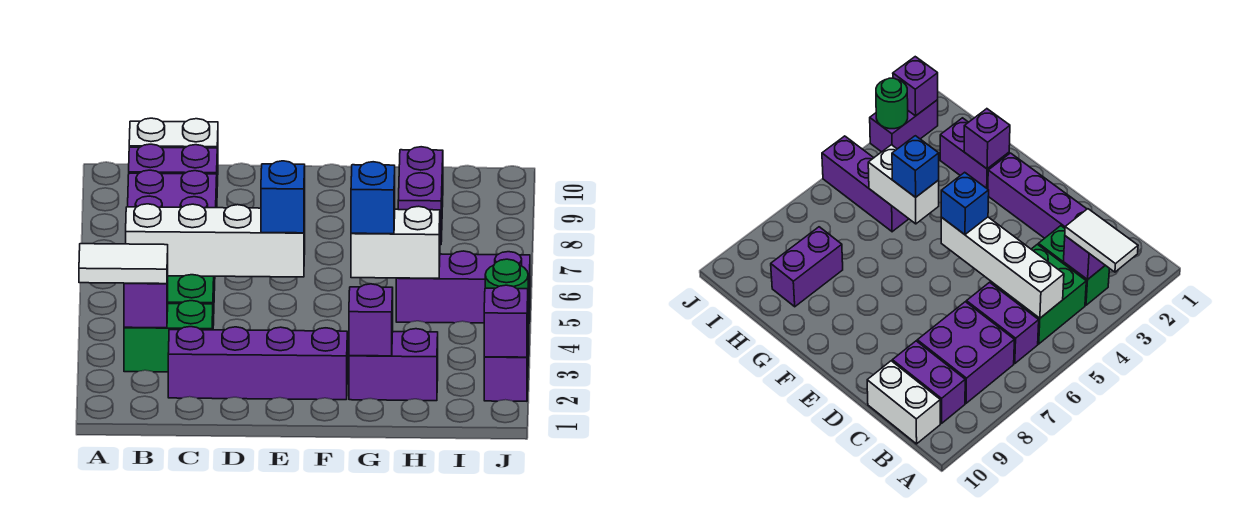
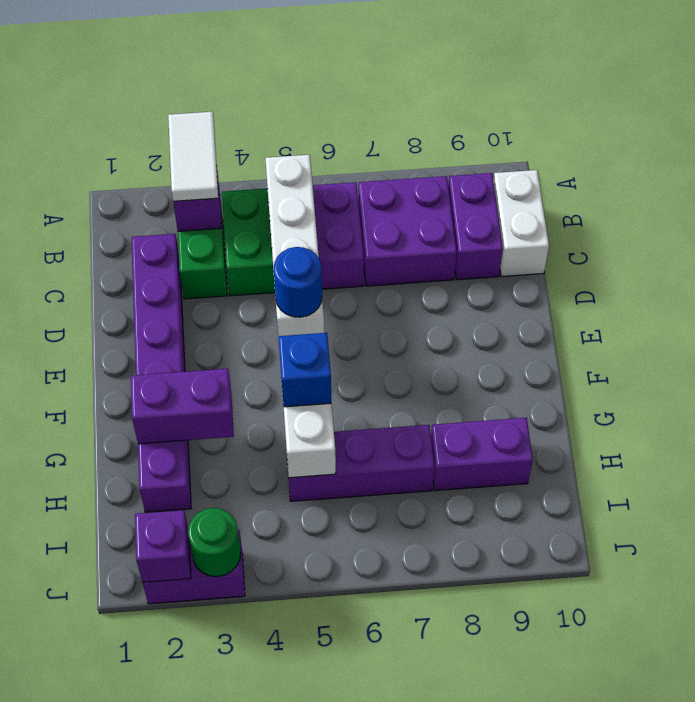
blue 1x1 brick [261,161,305,233] -> blue 1x1 round brick [273,247,322,317]
purple 1x1 brick [349,284,393,356] -> purple 1x2 brick [131,369,234,444]
purple 1x3 brick [396,251,530,323] -> purple 1x3 brick turned to [286,425,434,501]

